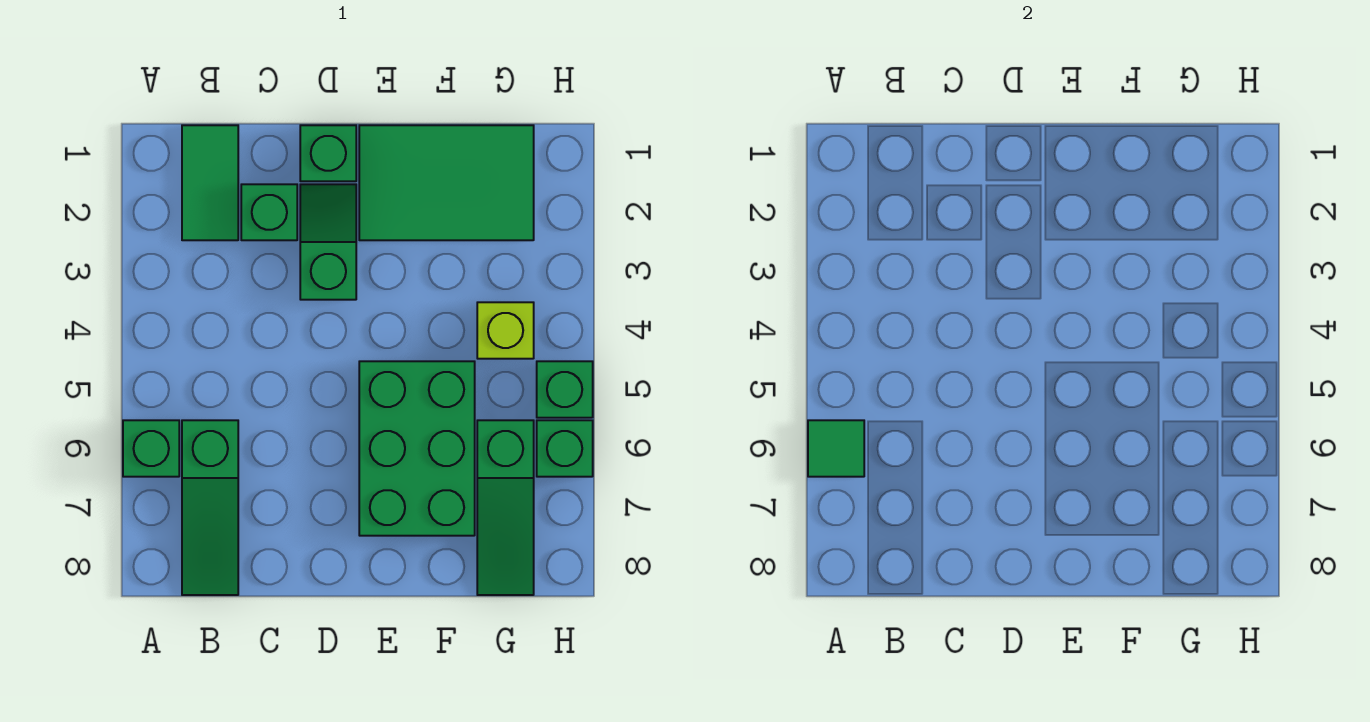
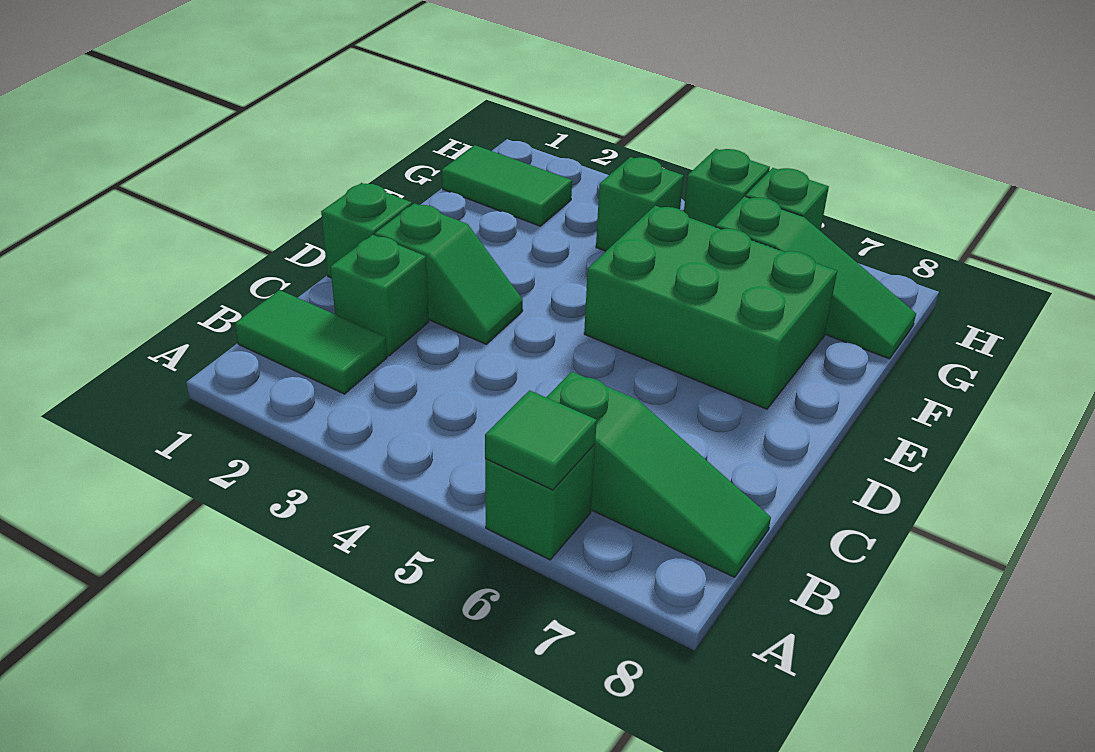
green 1x2 slope [300,184,356,300] -> green 1x2 slope turned to [375,203,523,344]
green 2x3 tile [359,125,534,240] -> green 1x2 tile [442,145,572,226]
lime 1x1 brick [477,302,534,359] -> green 1x1 brick [596,157,684,251]

